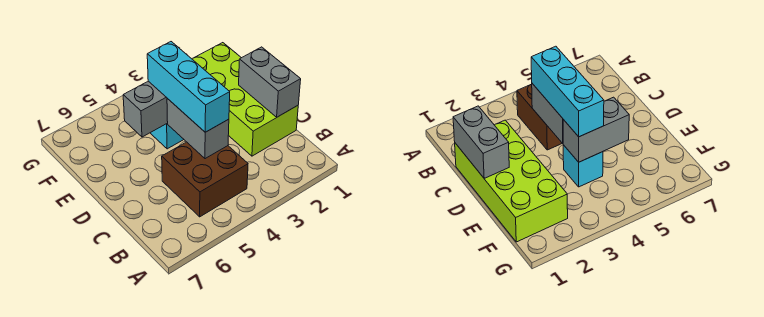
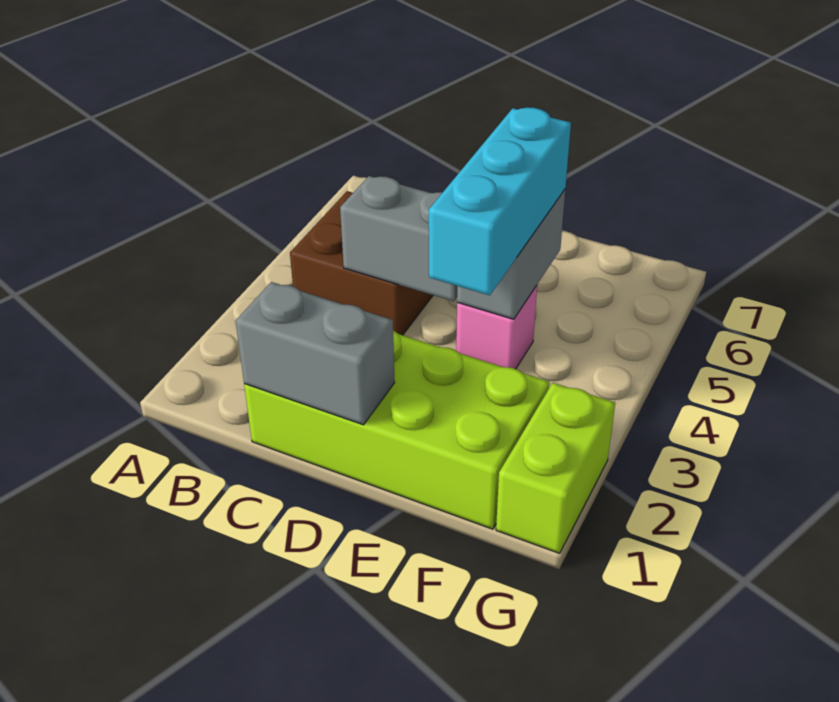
cyan 1x3 brick [147,42,230,132] -> cyan 1x3 brick turned to [429,107,571,295]
cyan 1x1 brick [151,123,184,149] -> pink 1x1 brick [456,286,537,369]
none -> lime 1x2 brick [496,383,615,553]

